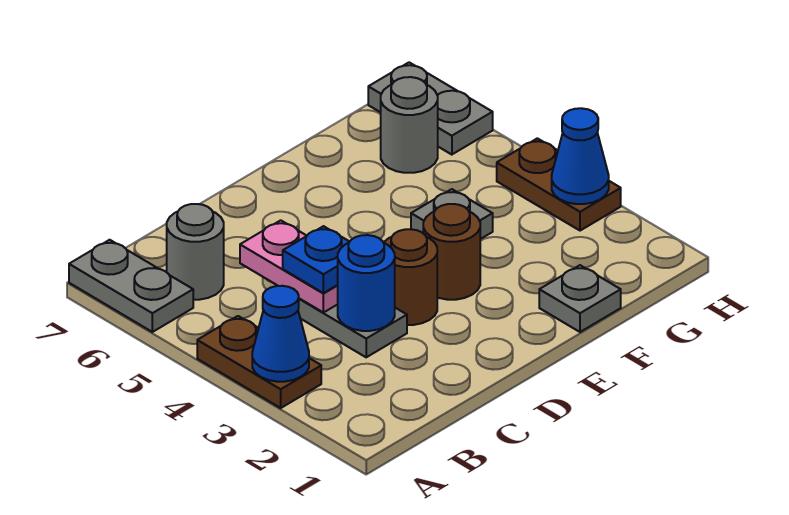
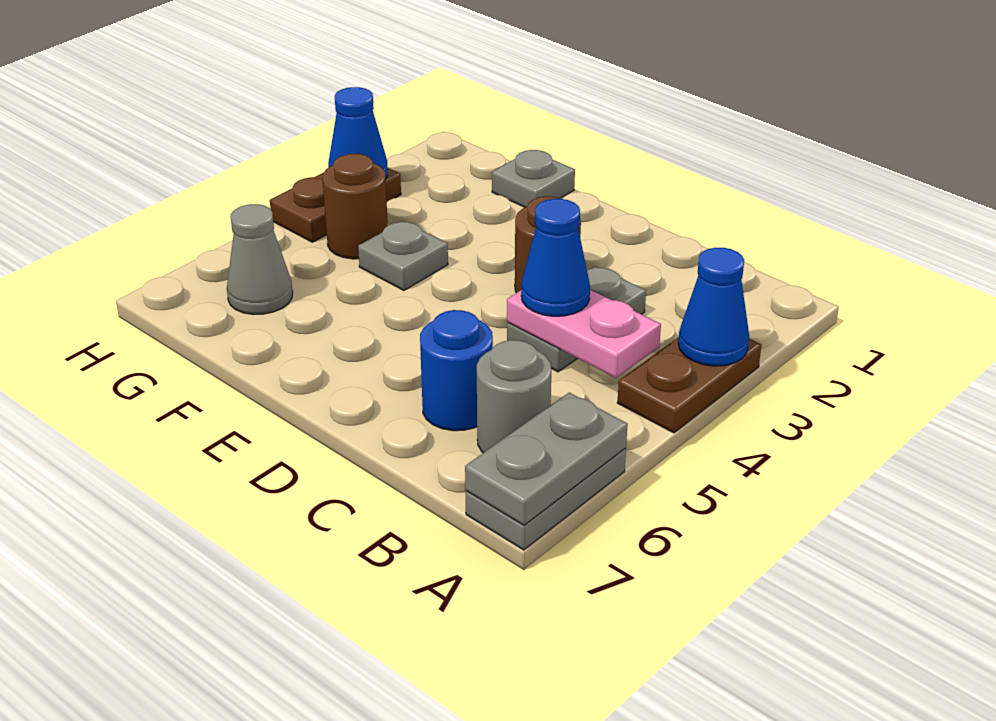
blue 1x1 round brick [338,235,395,331] -> blue 1x1 round brick moved to [420,310,493,431]
pink 1x2 plate [240,220,338,313] -> pink 1x2 plate turned to [507,290,661,378]
blue 1x1 plate [283,226,349,293] -> blue 1x1 cone [521,199,590,316]
brown 1x1 round brick [423,204,480,300] -> brown 1x1 round brick moved to [323,154,388,259]
grey 1x1 round brick [381,77,438,173] -> grey 1x1 cone [227,204,293,315]
grey 1x2 plate [368,62,493,155] -> grey 1x2 plate moved to [465,393,628,525]

